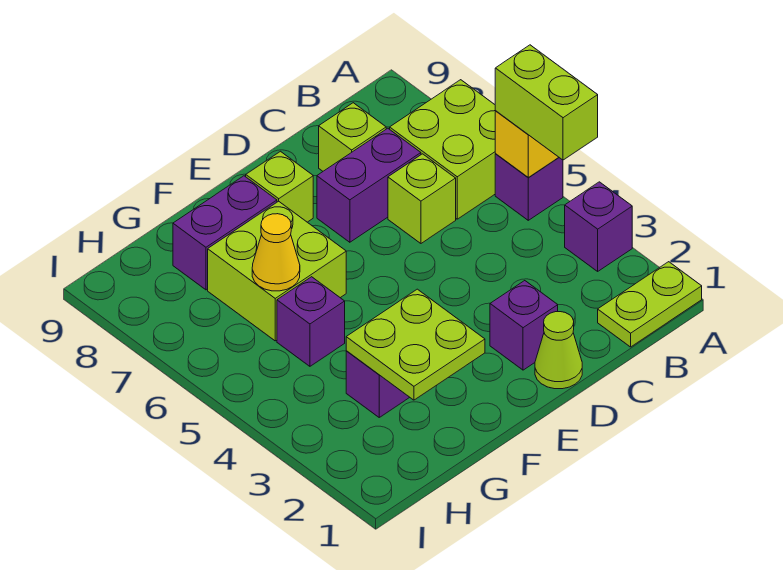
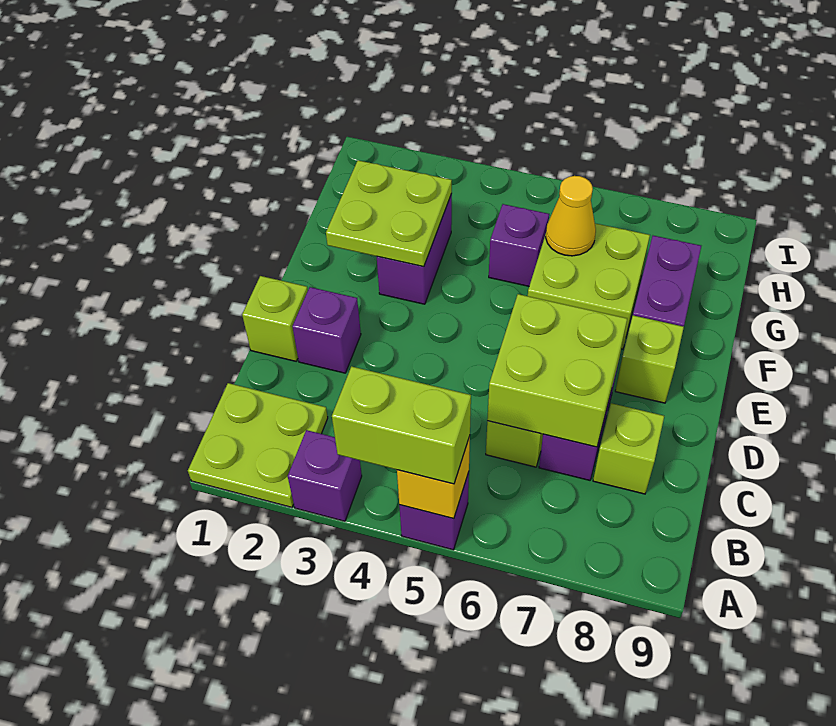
lime 1x2 plate [598,262,702,347] -> lime 2x2 plate [188,383,328,507]
lime 2x2 brick [390,80,496,219] -> lime 2x2 brick moved to [487,294,627,447]
lime 1x1 cone [535,312,582,389] -> lime 1x1 brick [242,276,308,361]

